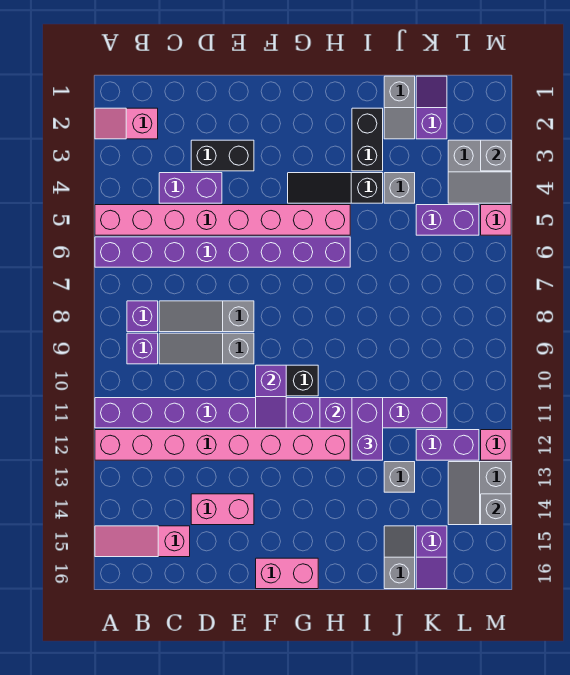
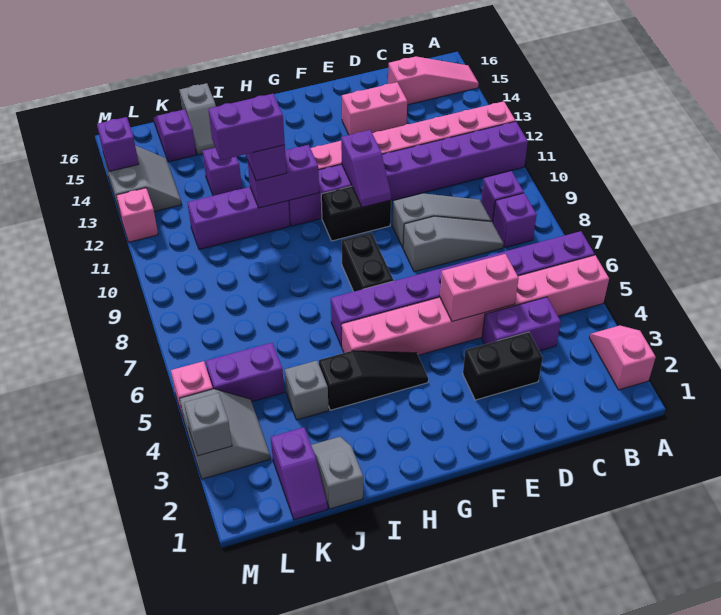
pink 1x2 slope [95,108,158,139] -> pink 1x2 slope turned to [589,325,656,390]
purple 1x2 slope [256,365,286,428] -> purple 1x2 slope turned to [341,130,391,207]
pink 1x2 brick [256,558,318,589] -> pink 1x2 brick moved to [440,254,519,321]
black 1x2 brick [352,108,383,171] -> black 1x2 brick moved to [342,233,393,292]
grey 1x1 brick [384,462,415,492] -> purple 1x1 brick [202,148,242,196]
purple 1x2 brick [416,430,479,460] -> purple 1x2 brick moved to [208,94,285,160]
grey 2x2 slope [448,140,511,203] -> grey 2x2 slope turned to [180,389,271,479]
grey 1x1 brick [481,494,511,525] -> purple 1x1 brick [97,117,139,171]

